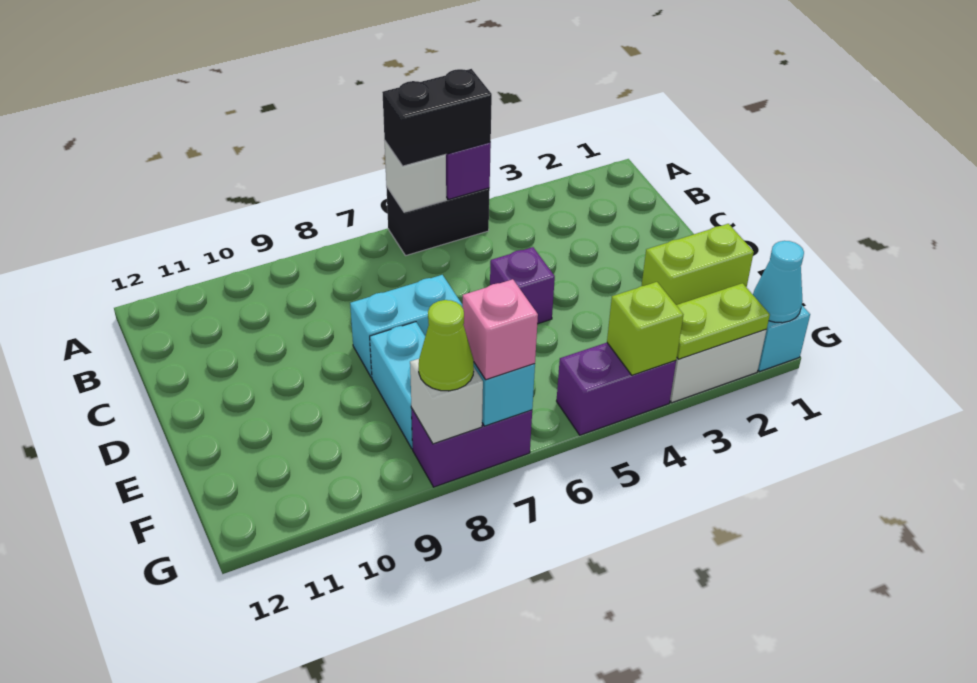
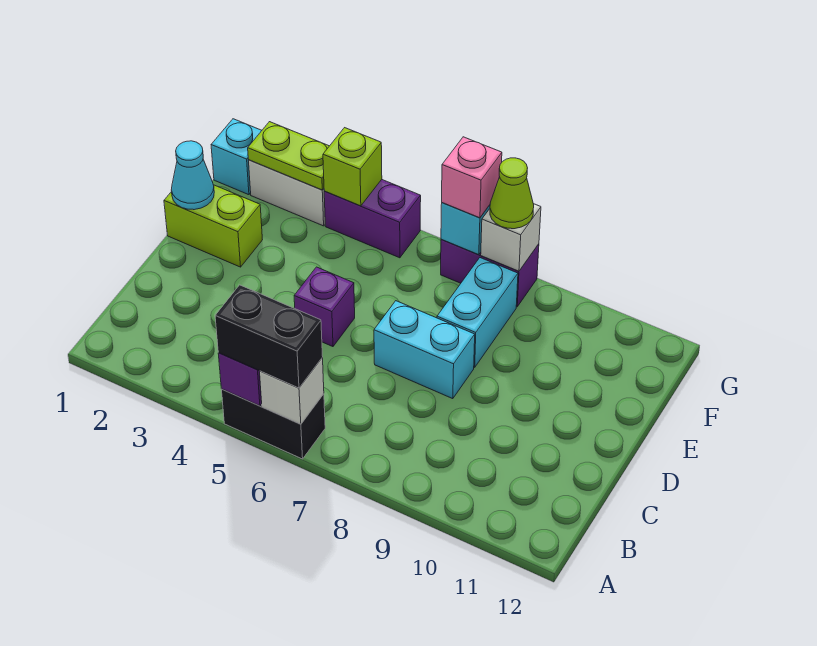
cyan 1x1 cone [753,241,804,323] -> cyan 1x1 cone moved to [171,141,214,210]

